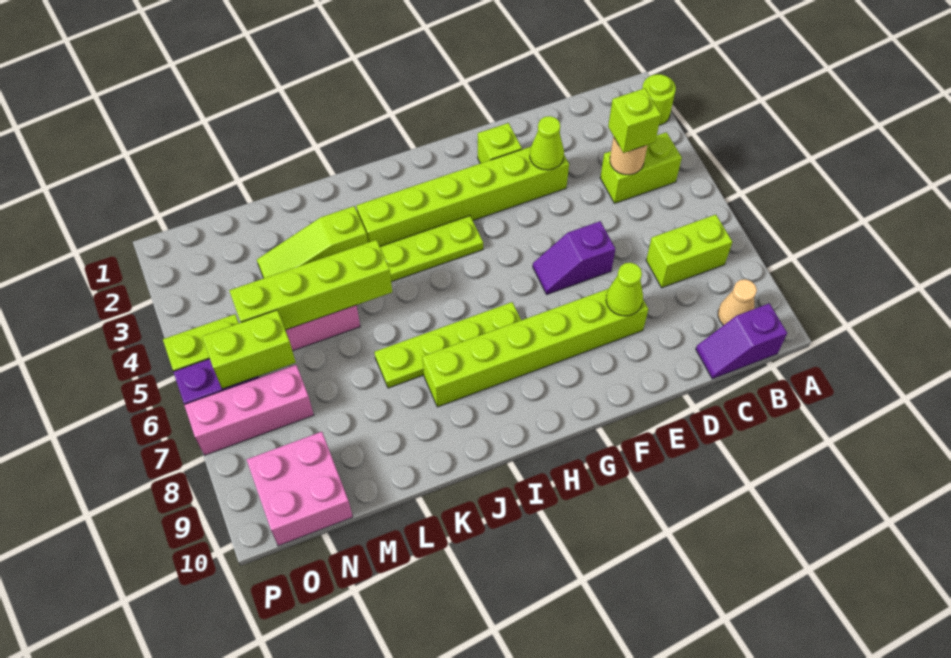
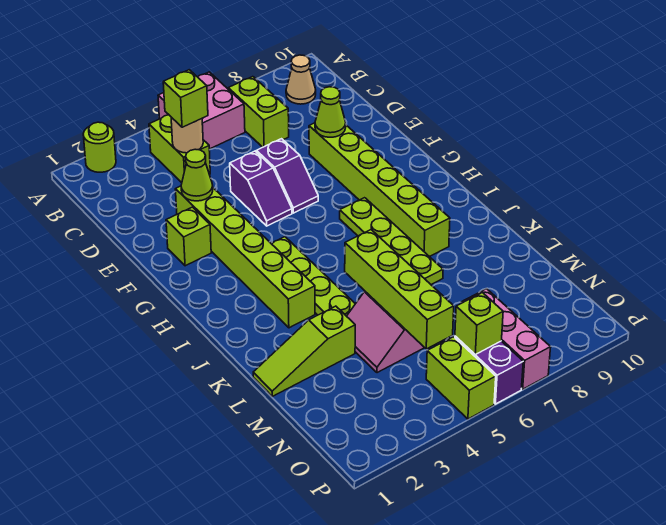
purple 1x2 slope [696,303,787,379] -> purple 1x2 slope moved to [230,151,292,226]
lime 1x3 slope [257,206,368,278] -> lime 1x3 slope turned to [253,306,355,396]
lime 1x2 brick [202,310,296,389] -> lime 1x1 brick [455,292,503,354]
pink 2x2 brick [247,432,353,546] -> pink 2x2 brick moved to [158,72,245,149]

